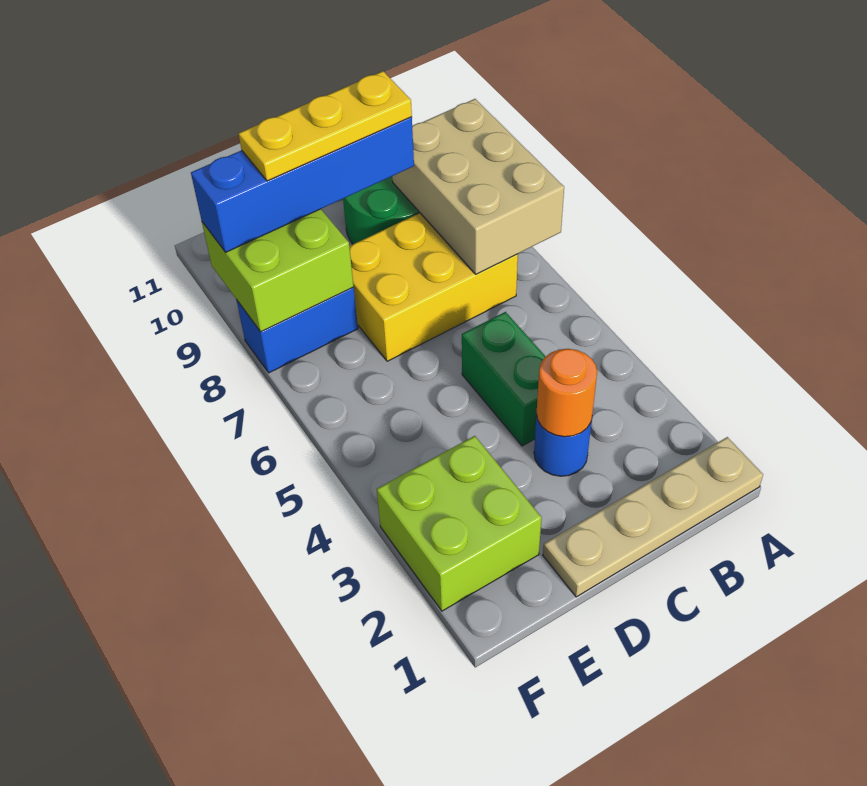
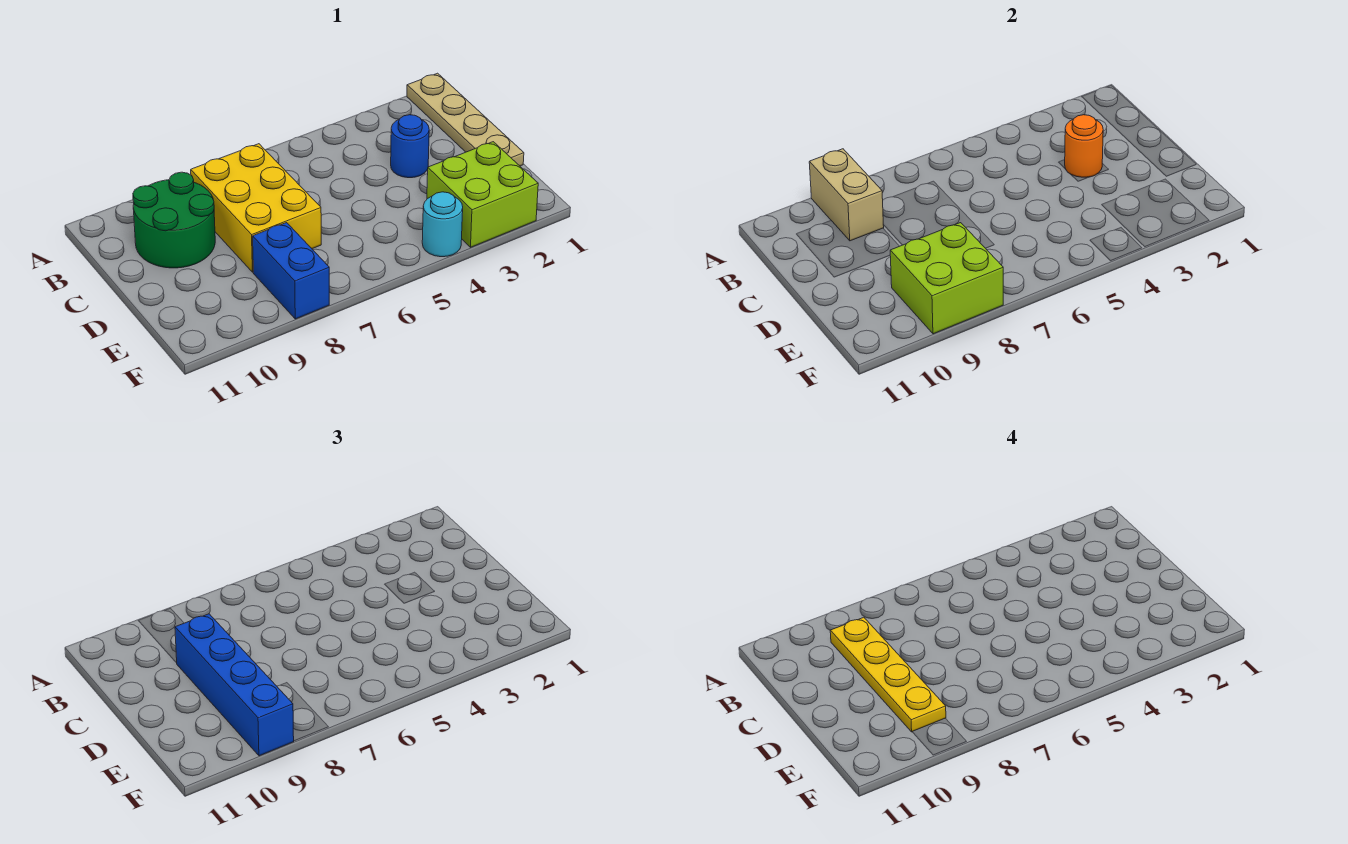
tan 2x3 brick [392,99,564,274] -> tan 1x2 brick [809,149,884,241]
green 1x2 brick [462,312,546,446] -> none
yellow 1x3 plate [239,71,412,181] -> yellow 1x4 plate [830,617,946,732]
none -> cyan 1x1 round brick [422,192,463,257]

